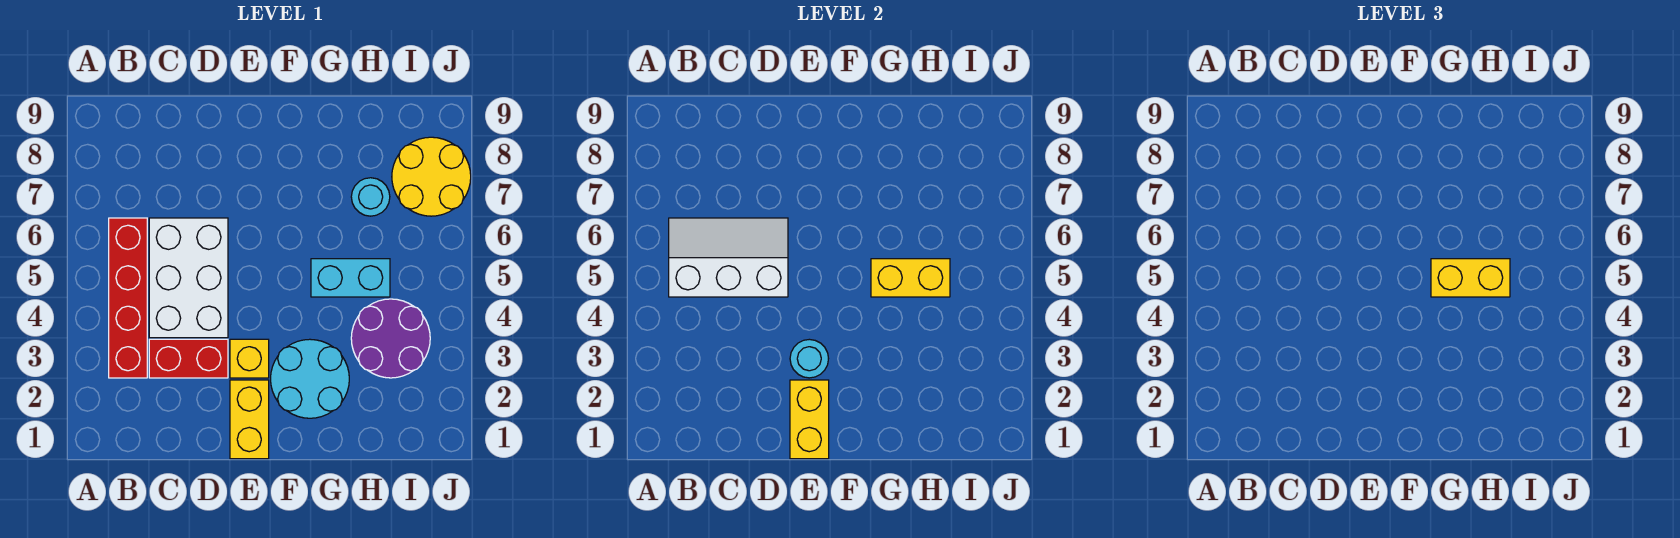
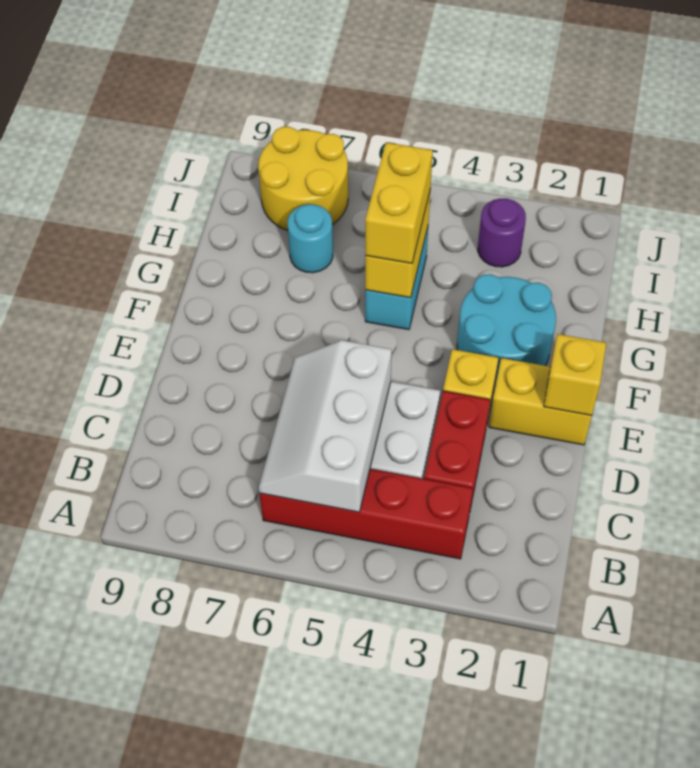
yellow 1x2 brick [790,380,829,459] -> yellow 1x1 brick [544,334,606,416]
cyan 1x1 round brick [790,339,829,378] -> none
purple 2x2 round brick [351,299,430,378] -> purple 1x1 round brick [478,199,526,267]

